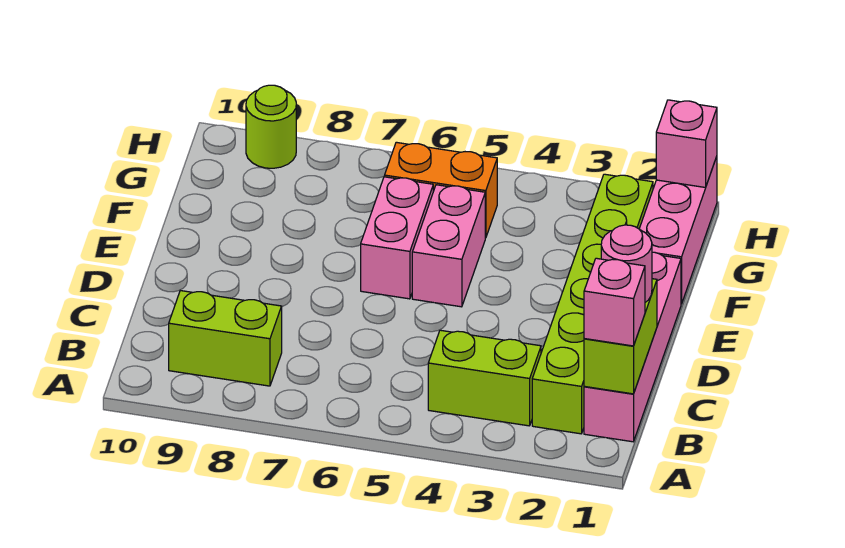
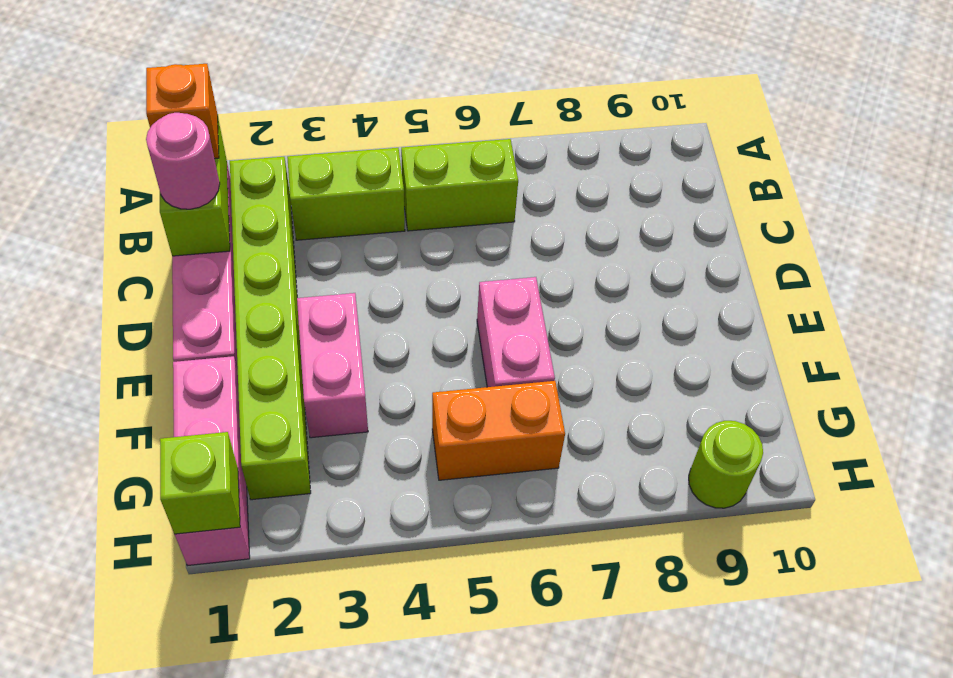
pink 1x1 brick [584,258,645,346] -> orange 1x1 brick [146,64,219,159]
lime 1x2 brick [169,291,282,386] -> lime 1x2 brick moved to [401,139,518,231]
pink 1x2 brick [412,185,485,307] -> pink 1x2 brick moved to [297,293,368,438]
pink 1x1 brick [656,100,717,187] -> lime 1x1 brick [160,432,240,534]

